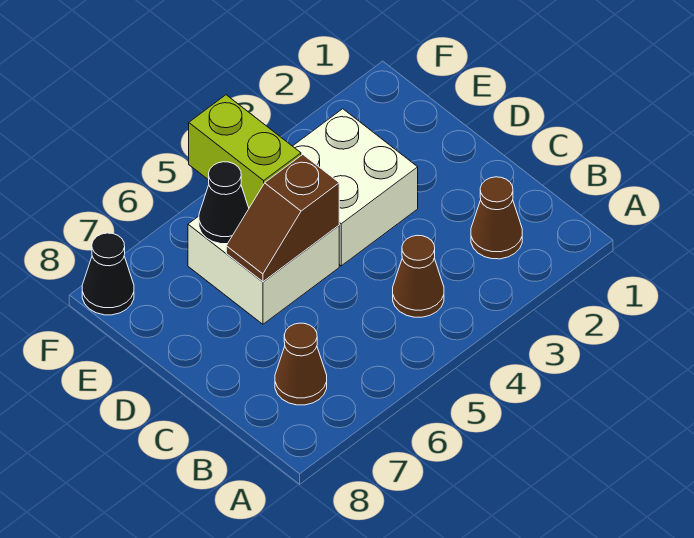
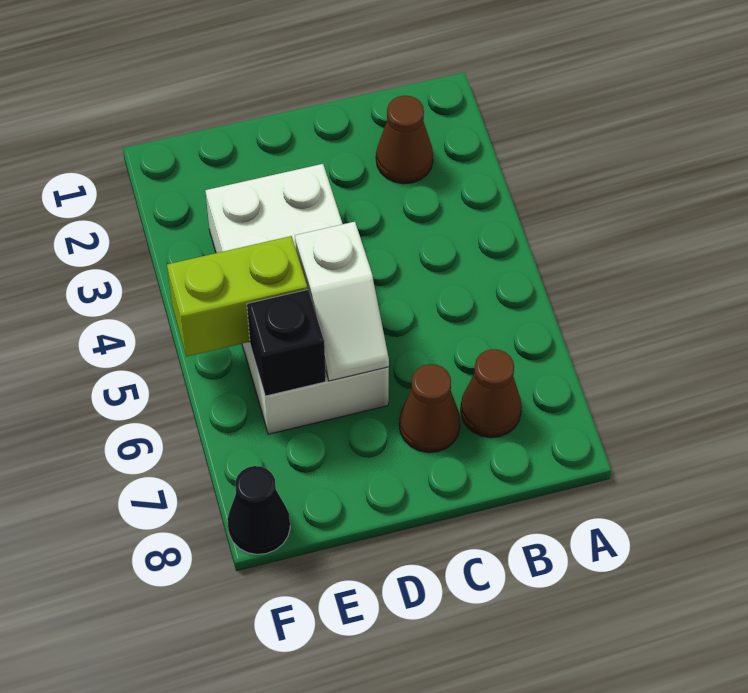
brown 1x1 cone [393,235,444,317] -> brown 1x1 cone moved to [399,364,460,453]
brown 1x2 slope [226,155,339,282] -> white 1x2 slope [295,222,389,381]
black 1x1 cone [199,162,249,244] -> black 1x1 brick [247,290,326,396]

